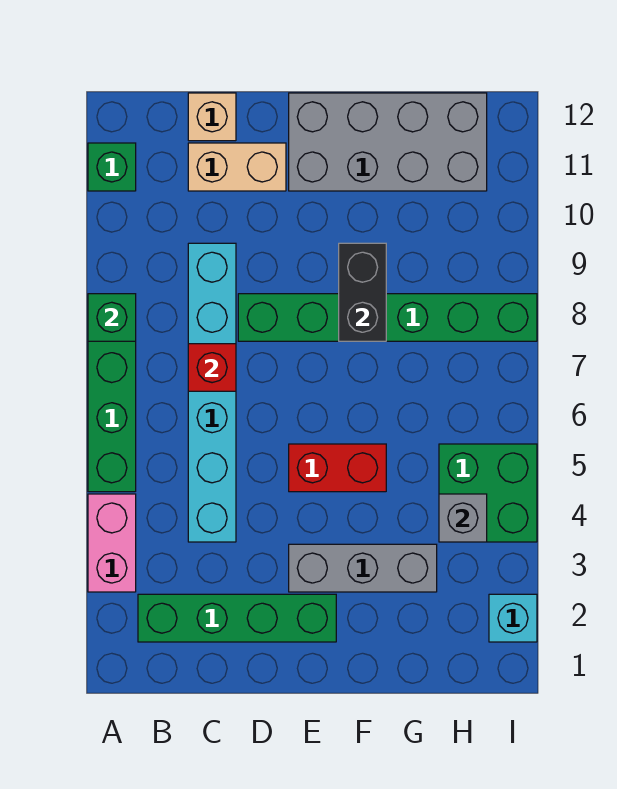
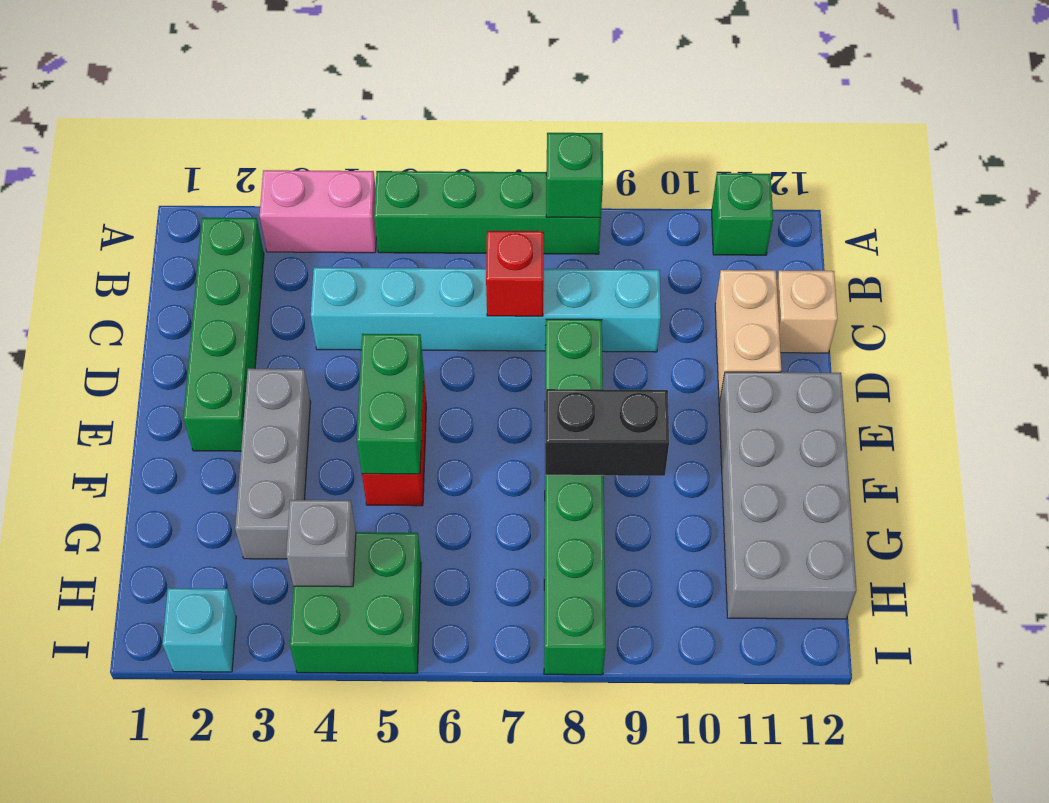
none -> green 1x2 brick [357,334,424,474]

